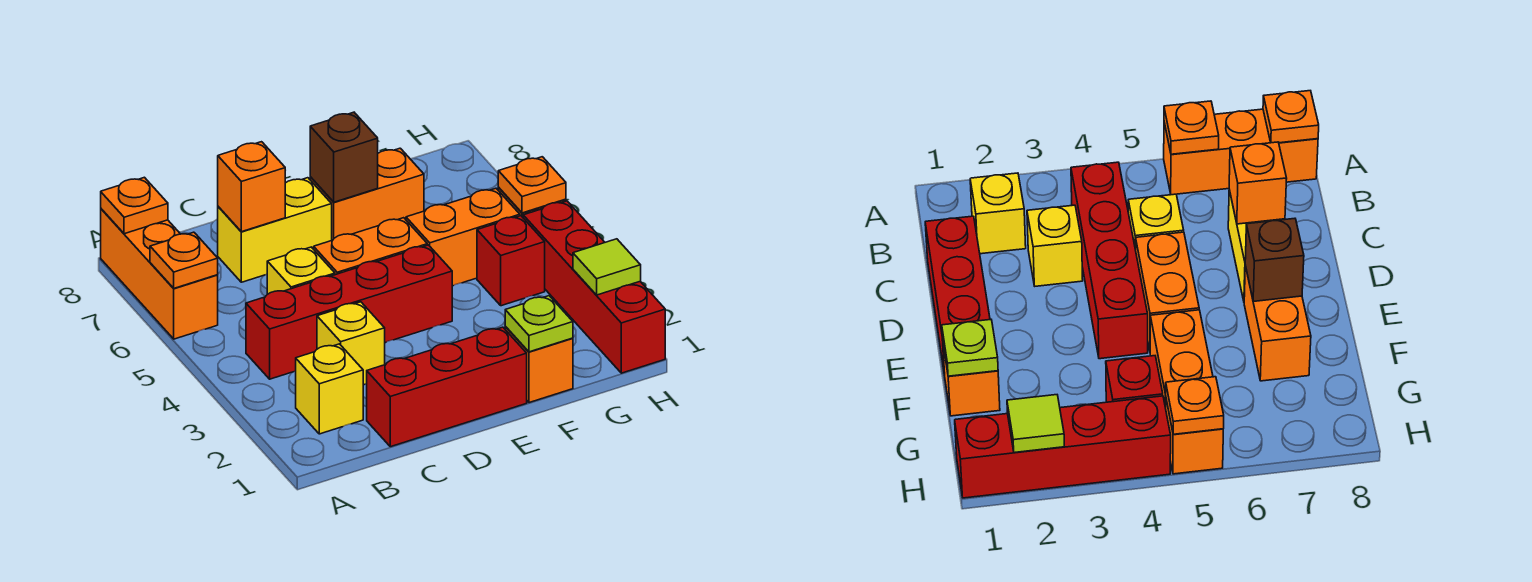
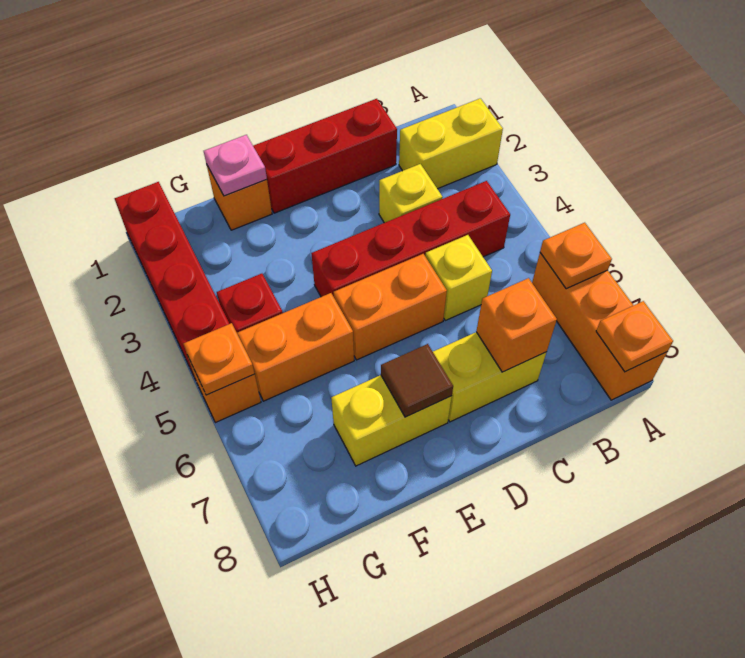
yellow 1x1 brick [296,344,363,434] -> yellow 1x2 brick [399,98,503,189]
orange 1x2 brick [310,148,424,240] -> yellow 1x2 brick [331,375,452,466]
brown 1x1 brick [310,112,378,202] -> brown 1x1 tile [381,344,453,417]
lime 1x1 plate [505,296,573,352] -> pink 1x1 plate [204,135,267,196]
lime 1x1 tile [573,239,641,295] -> none

